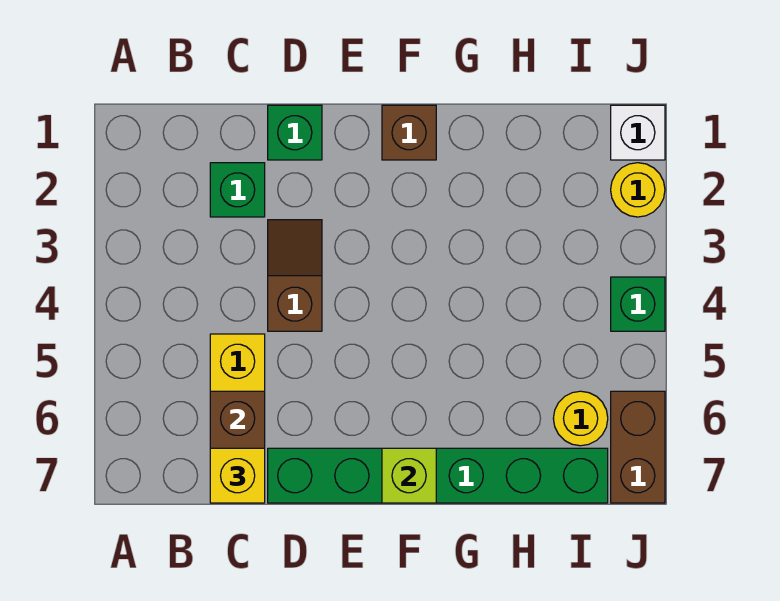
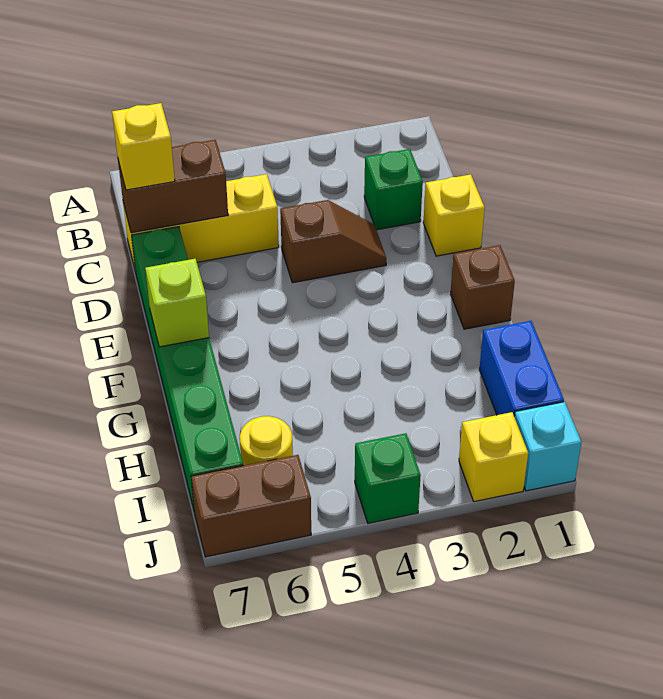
green 1x1 brick [268,105,322,160] -> yellow 1x1 brick [423,174,485,256]
none -> blue 1x2 brick [479,321,564,416]
white 1x1 brick [611,105,665,160] -> cyan 1x1 brick [514,402,581,491]
yellow 1x1 round brick [611,163,665,217] -> yellow 1x1 brick [459,412,528,502]

